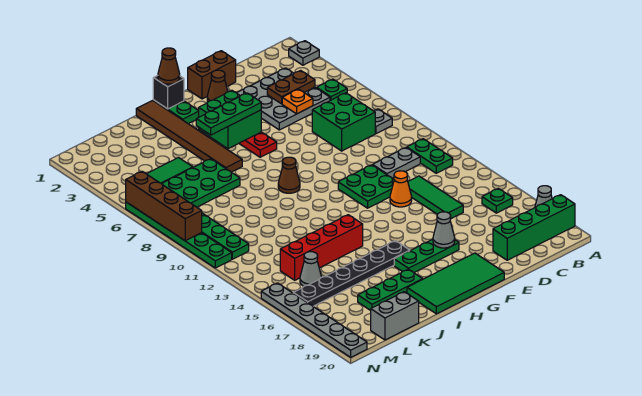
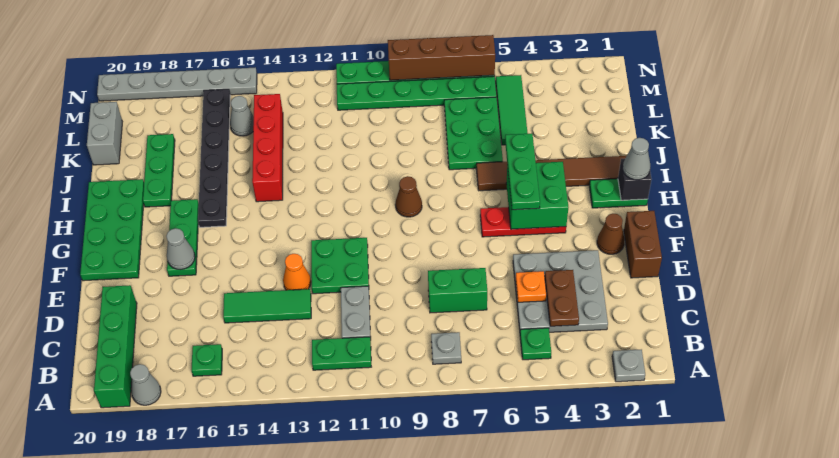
green 2x2 brick [312,93,375,151] -> green 1x2 brick [428,268,487,313]
green 2x4 tile [407,253,504,314] -> green 2x4 plate [80,179,144,281]
brown 1x1 cone [158,48,180,84] -> grey 1x1 cone [623,138,650,180]

